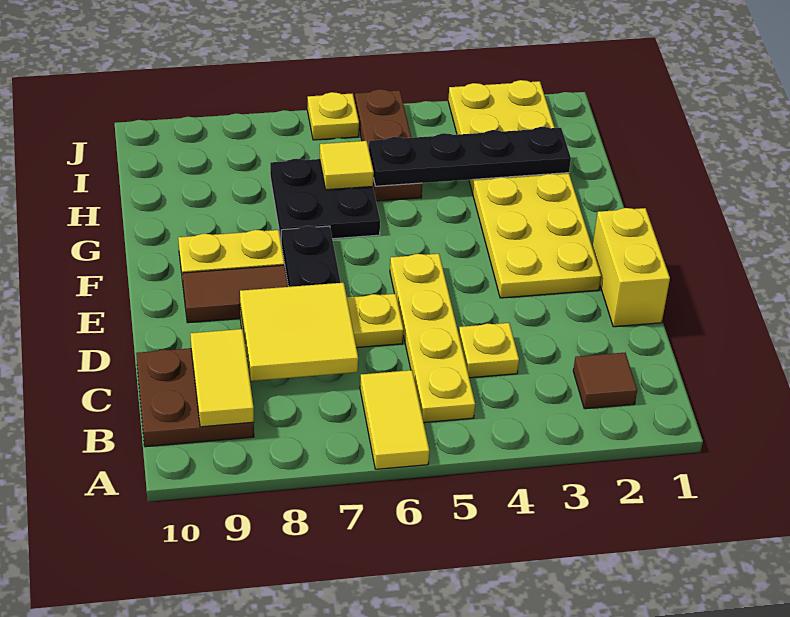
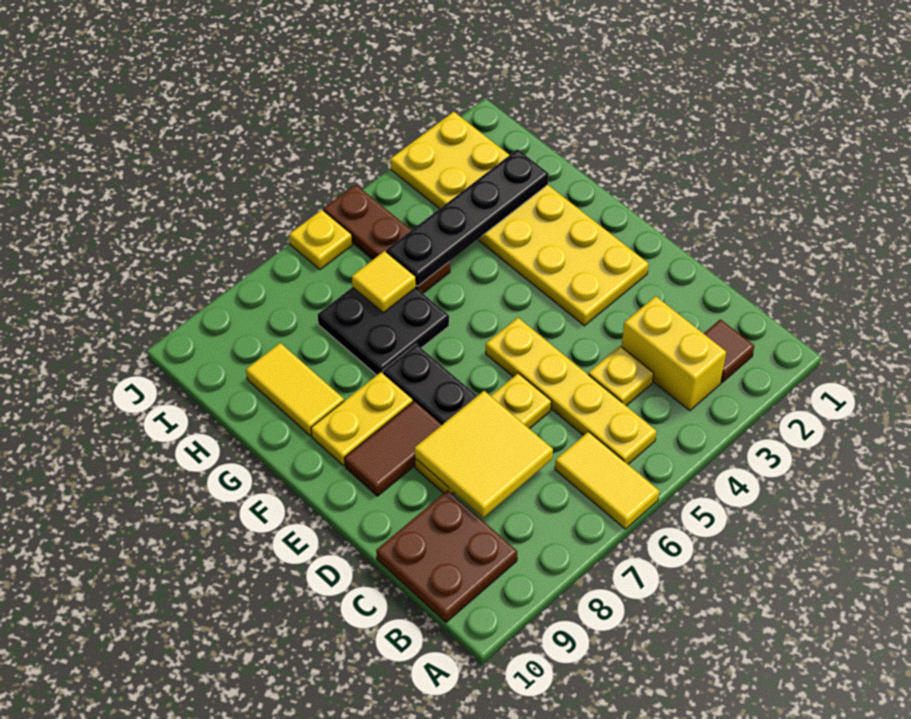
yellow 1x2 tile [190,329,254,427] -> yellow 1x2 tile moved to [246,343,344,436]
yellow 1x2 brick [592,208,670,327] -> yellow 1x2 brick moved to [622,296,726,411]

